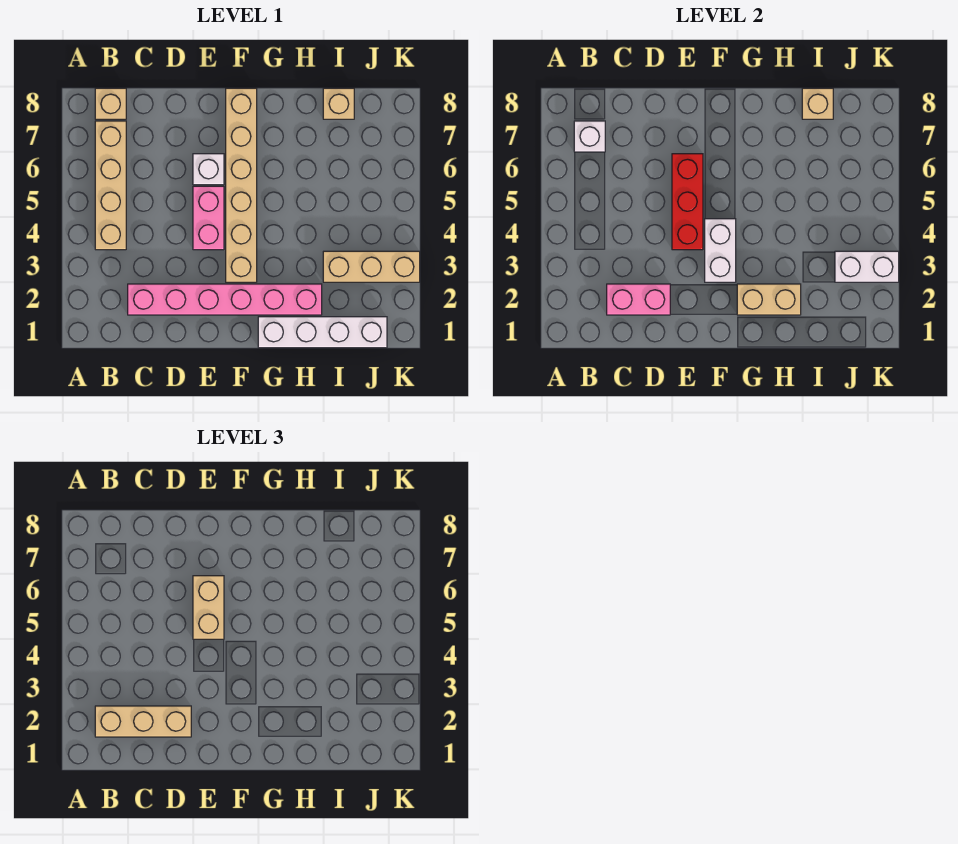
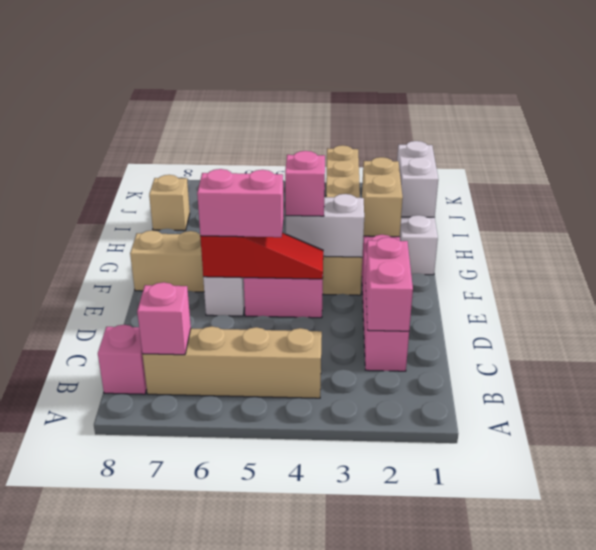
tan 1x3 brick [95,706,191,737] -> none
white 1x1 brick [574,121,605,152] -> pink 1x1 brick [137,282,191,355]
tan 1x1 brick [95,88,126,119] -> pink 1x1 brick [98,325,147,394]
red 1x3 brick [672,154,703,250] -> red 1x3 slope [200,233,323,279]
tan 1x2 brick [193,576,224,639] -> pink 1x2 brick [197,169,284,237]
none -> pink 1x1 brick [285,151,325,216]
tan 1x1 brick [802,88,833,119] -> none
white 1x2 brick [835,251,899,282] -> white 1x2 brick moved to [397,141,438,217]

